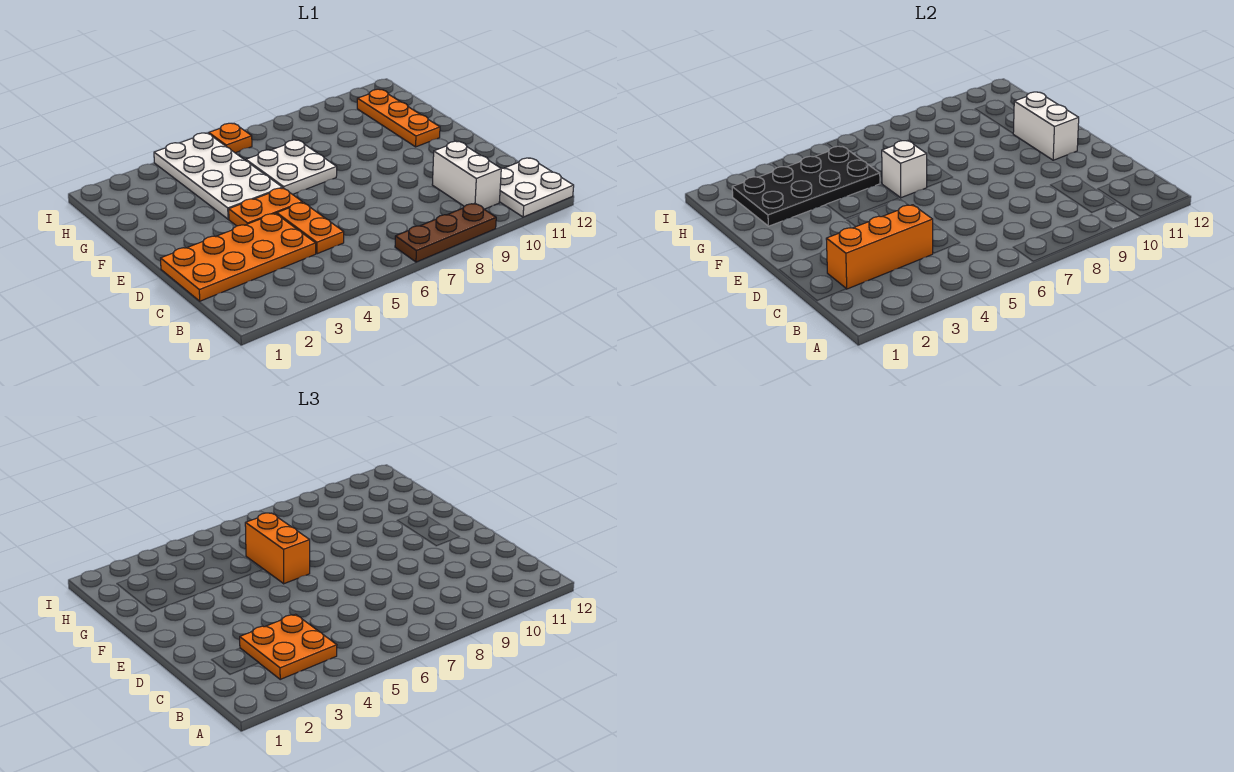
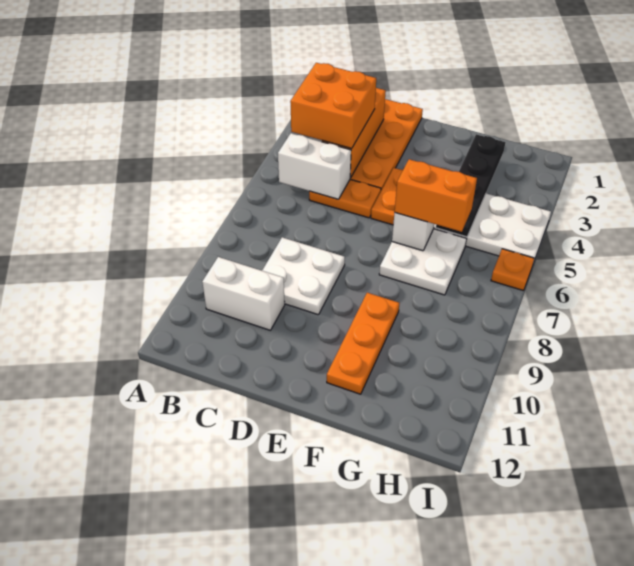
brown 1x3 plate [395,203,496,262] -> none
white 2x2 plate [499,158,574,217] -> white 2x2 plate moved to [262,237,345,315]
orange 2x2 plate [240,614,337,679] -> orange 2x2 brick [290,63,376,148]
white 1x2 brick [1013,92,1079,160] -> white 1x2 brick moved to [278,133,351,199]
orange 1x3 plate [357,89,440,147] -> orange 1x3 plate turned to [327,293,400,394]
black 2x4 plate [732,146,880,226] -> black 1x4 plate [436,134,505,237]

